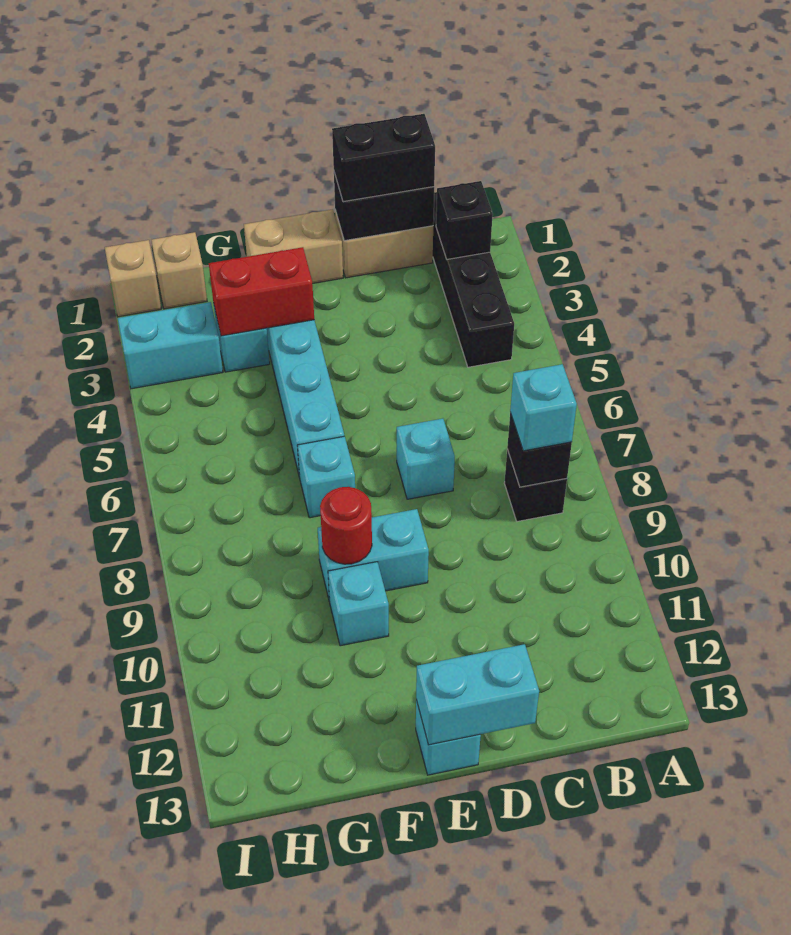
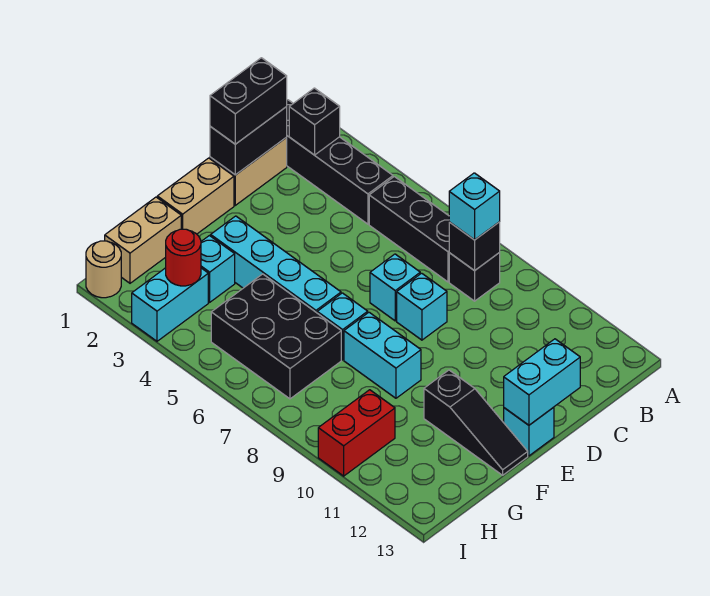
none -> black 1x3 brick [369,177,449,282]
cyan 1x2 brick [318,509,429,601] -> cyan 1x2 brick turned to [344,312,421,398]
red 1x2 brick [209,247,314,336] -> red 1x2 brick moved to [318,390,395,476]
red 1x1 round brick [320,487,372,564] -> red 1x1 round brick moved to [166,229,201,286]
cyan 1x1 brick [328,562,389,646] -> cyan 1x1 brick moved to [397,273,447,340]
none -> black 1x3 slope [424,370,528,475]
none -> black 2x3 brick [211,274,341,399]
tan 1x1 brick [151,232,207,309] -> tan 1x2 brick [105,197,181,283]
tan 1x1 brick [105,240,161,317] -> tan 1x1 round brick [86,241,121,298]

